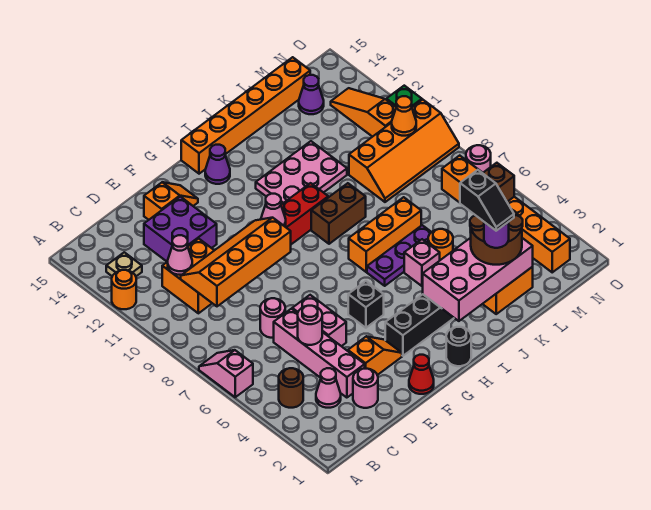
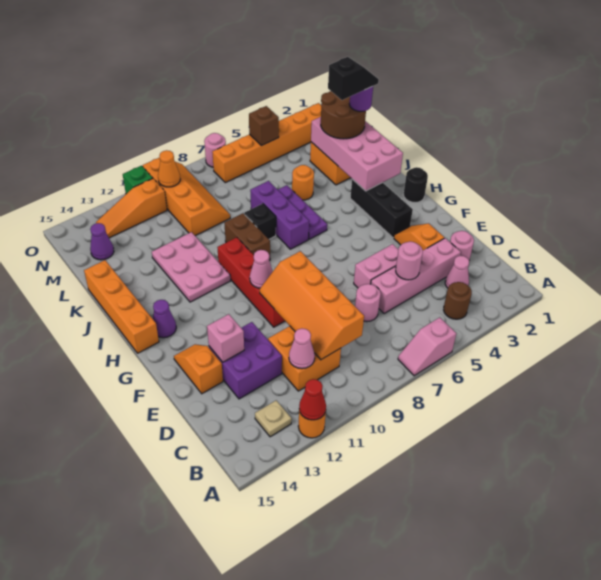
red 1x1 cone [409,355,434,394] -> red 1x1 cone moved to [299,379,326,420]
black 1x1 brick [348,281,384,328] -> black 1x1 brick moved to [244,204,276,239]
orange 1x6 brick [181,57,310,174] -> orange 1x4 brick [84,260,159,353]
orange 1x3 brick [349,197,421,272] -> purple 1x3 brick [250,181,309,249]
pink 1x1 brick [404,239,440,286] -> pink 1x1 brick moved to [207,314,244,362]

